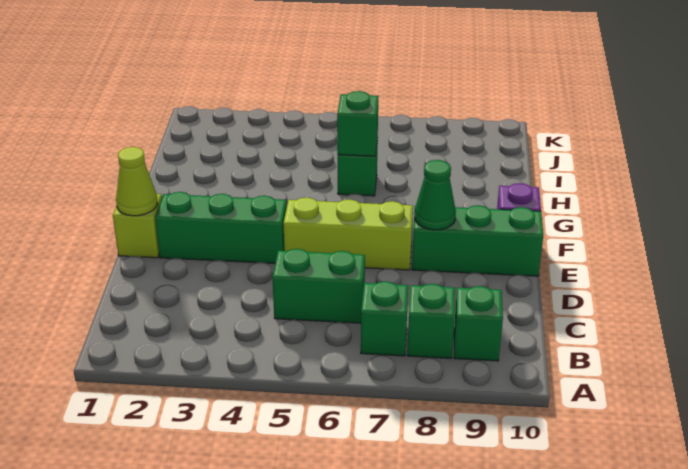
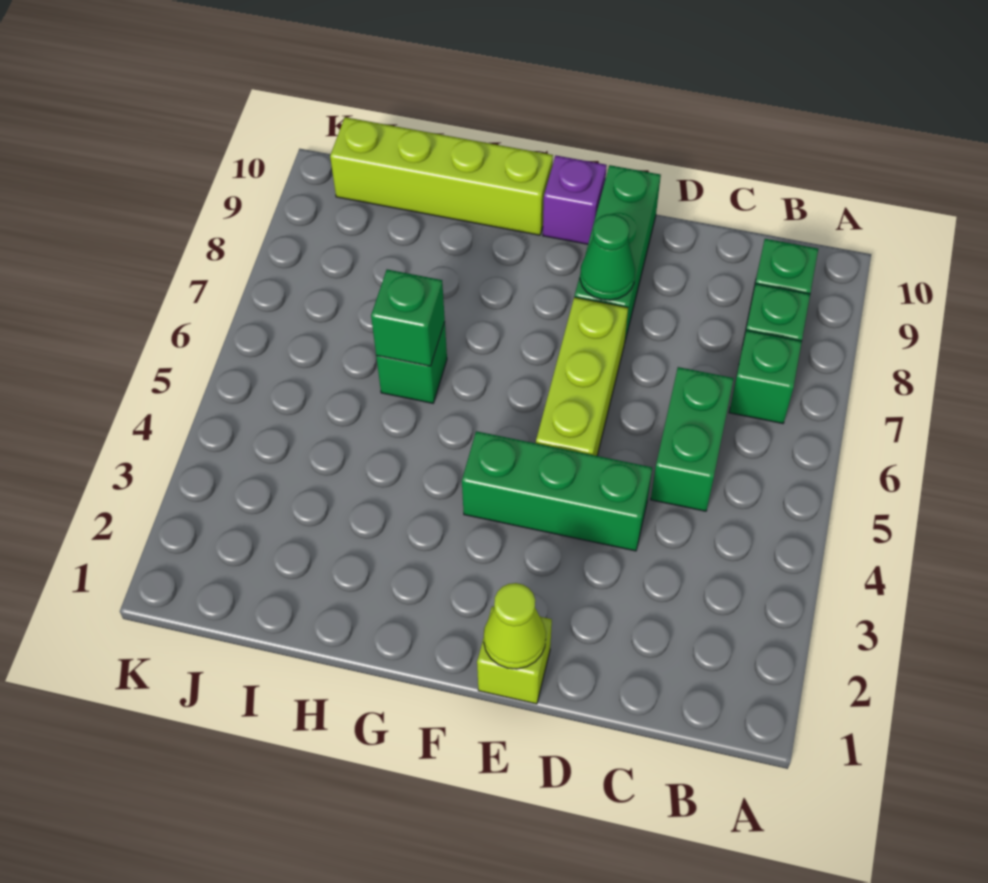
green 1x3 brick [155,192,287,263] -> green 1x3 brick turned to [462,431,652,551]
none -> lime 1x4 brick [330,117,553,235]

